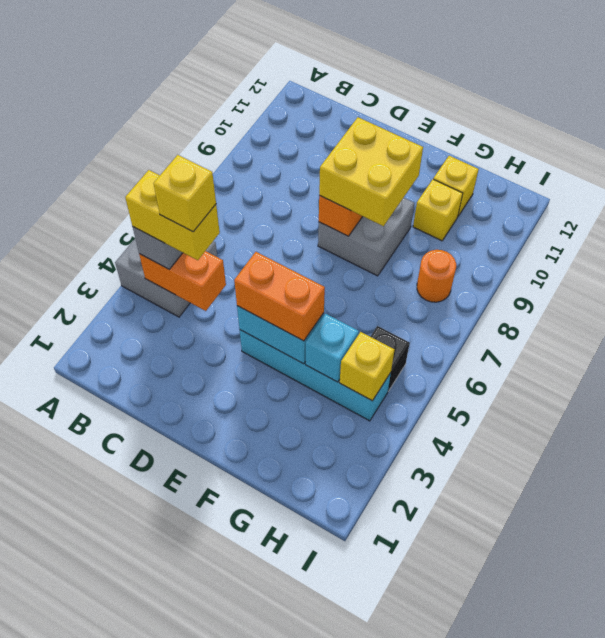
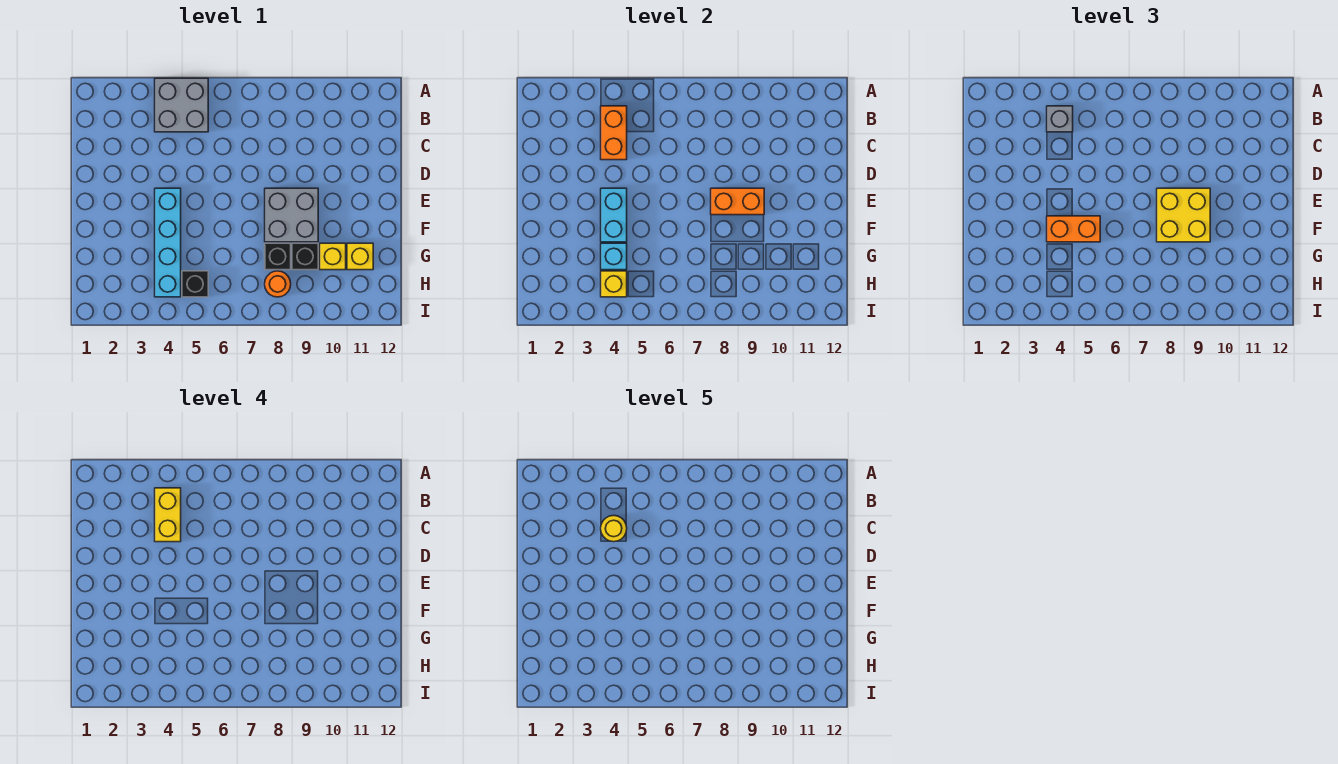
yellow 1x1 brick [154,155,216,232] -> yellow 1x1 round brick [601,515,627,542]
orange 1x2 brick [234,252,325,341] -> orange 1x2 brick turned to [1047,216,1100,242]
none -> black 1x1 brick [265,243,291,270]
none -> black 1x1 brick [292,243,318,270]

